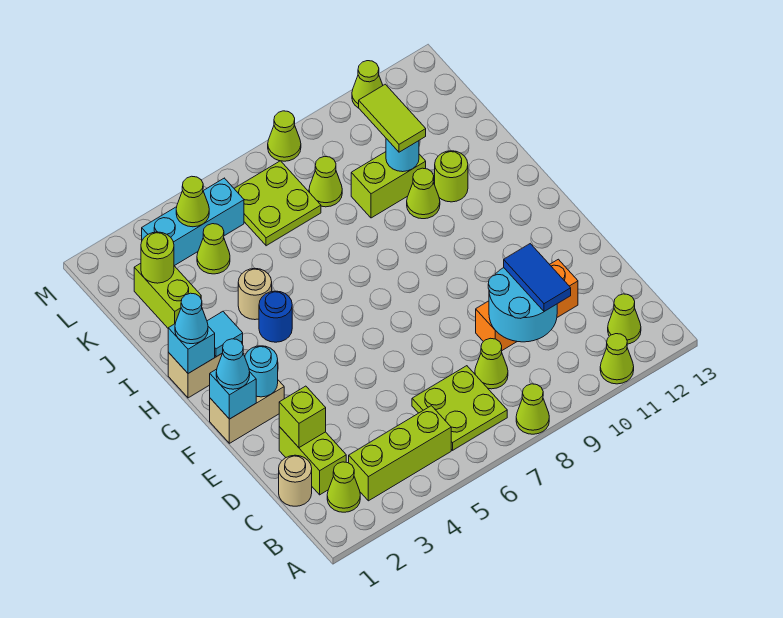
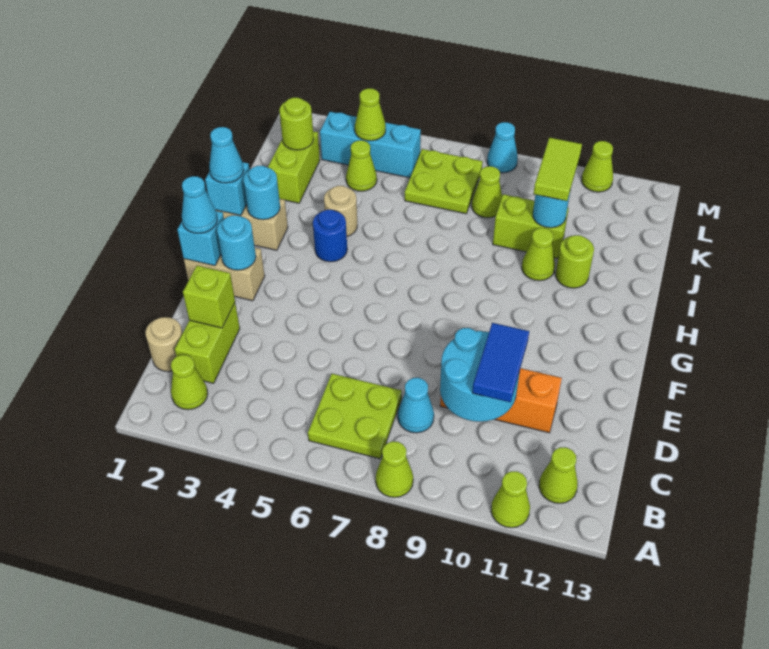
lime 1x3 brick [349,406,451,501] -> none
lime 1x1 cone [475,338,508,389] -> cyan 1x1 cone [398,378,434,433]
cyan 1x1 tile [207,311,243,357] -> cyan 1x1 round brick [243,166,280,220]
lime 1x1 cone [268,111,301,161] -> cyan 1x1 cone [487,122,518,173]

